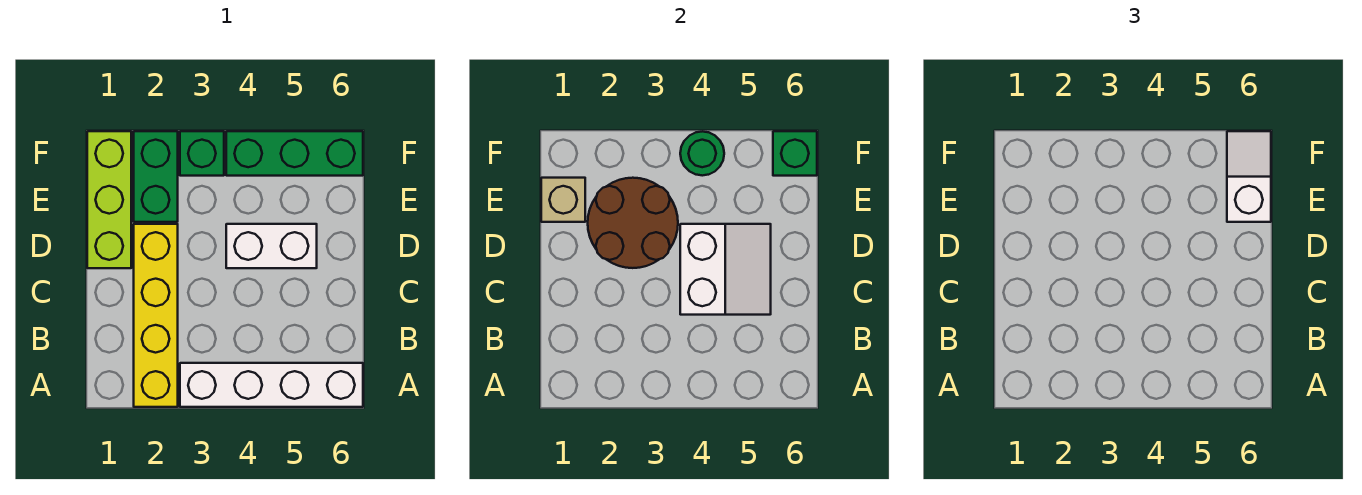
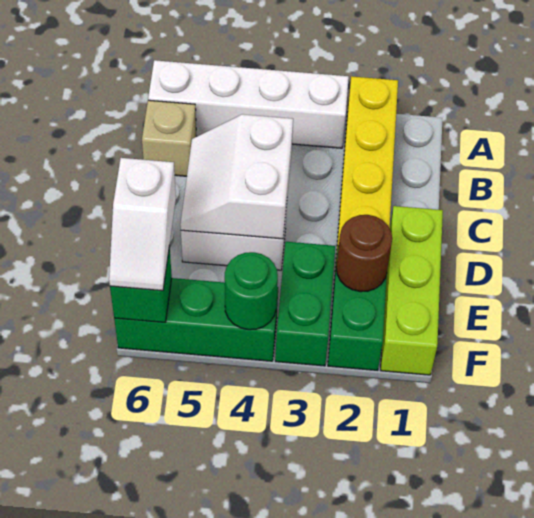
brown 2x2 round brick [588,178,678,268] -> brown 1x1 round brick [336,215,392,292]
tan 1x1 brick [541,178,585,222] -> tan 1x1 brick moved to [142,100,197,176]
green 1x1 brick [180,131,224,176] -> green 1x2 brick [275,242,335,366]

